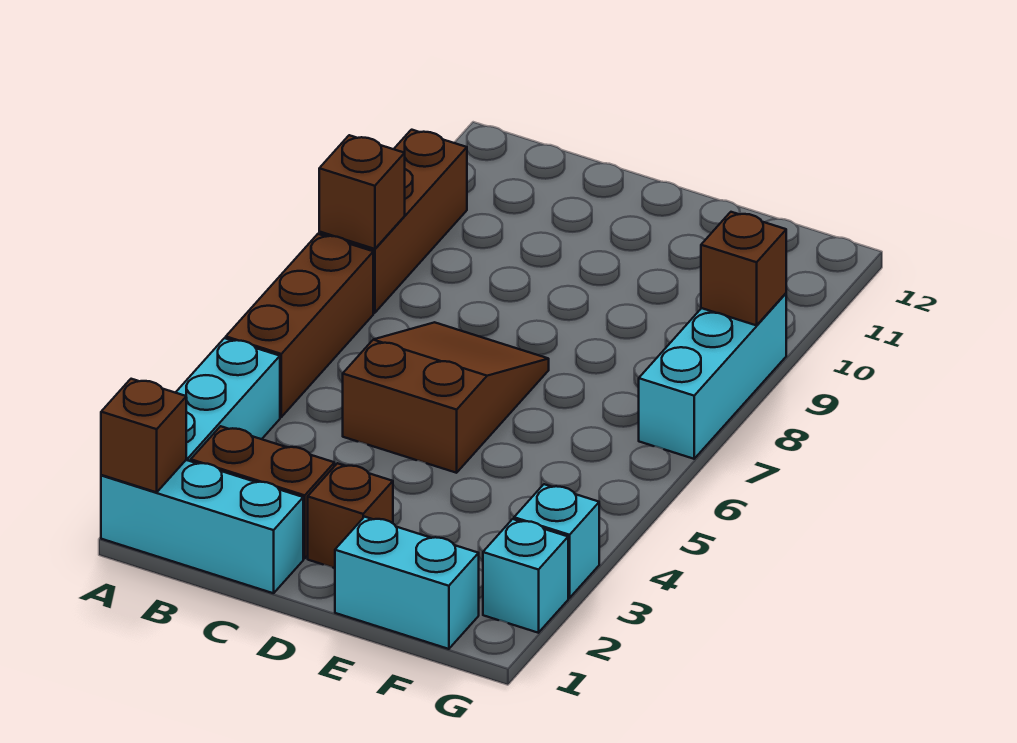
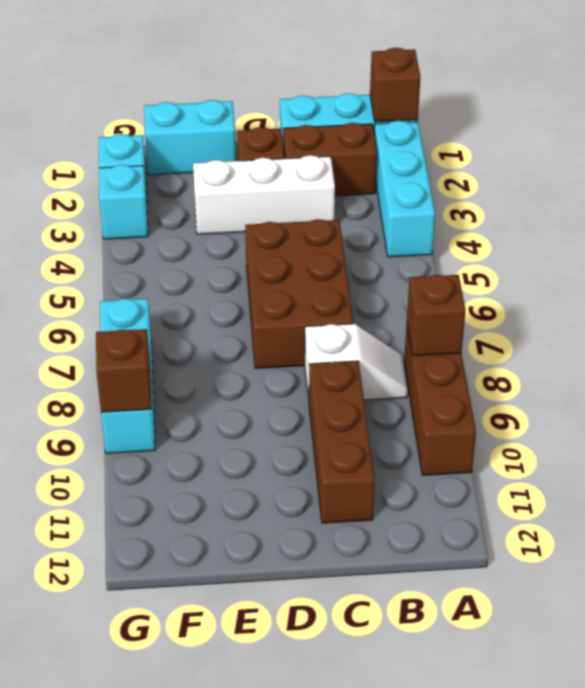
brown 1x3 brick [226,234,373,417] -> brown 1x3 brick moved to [309,361,375,523]
none -> white 1x2 slope [305,324,408,400]
none -> white 1x3 brick [193,155,335,234]
brown 2x3 slope [343,322,549,473] -> brown 2x3 brick [245,219,353,369]

